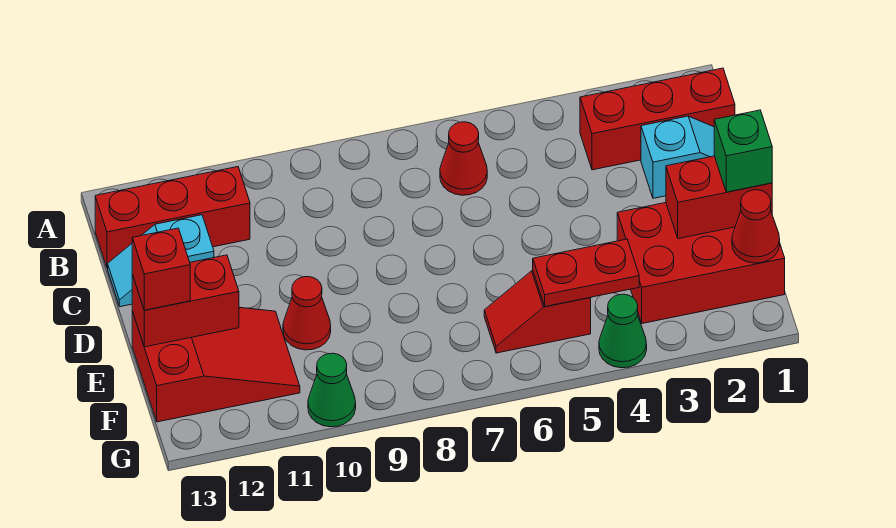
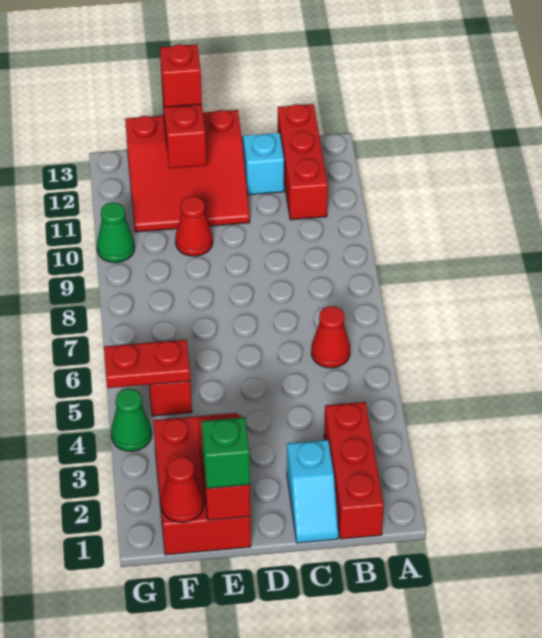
red 2x3 slope [132,307,300,422] -> red 3x3 slope [125,110,250,232]
red 1x2 plate [533,239,639,307] -> red 1x2 plate turned to [104,340,190,388]

